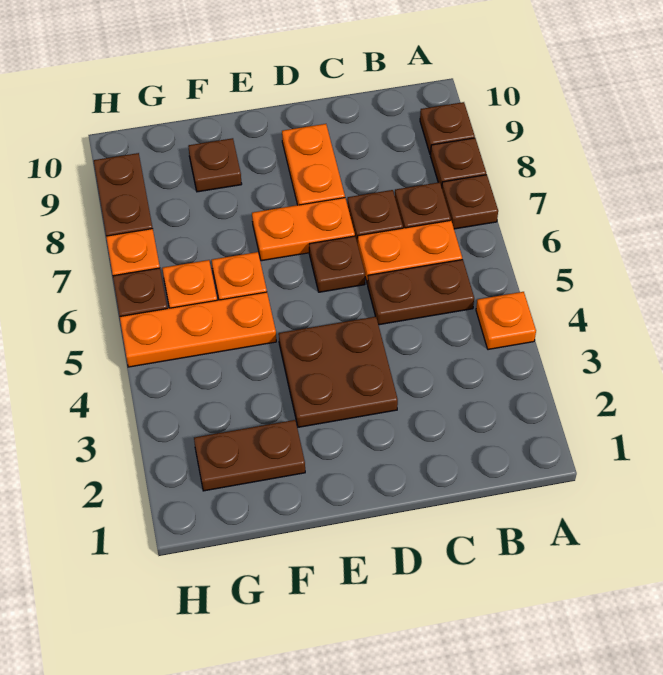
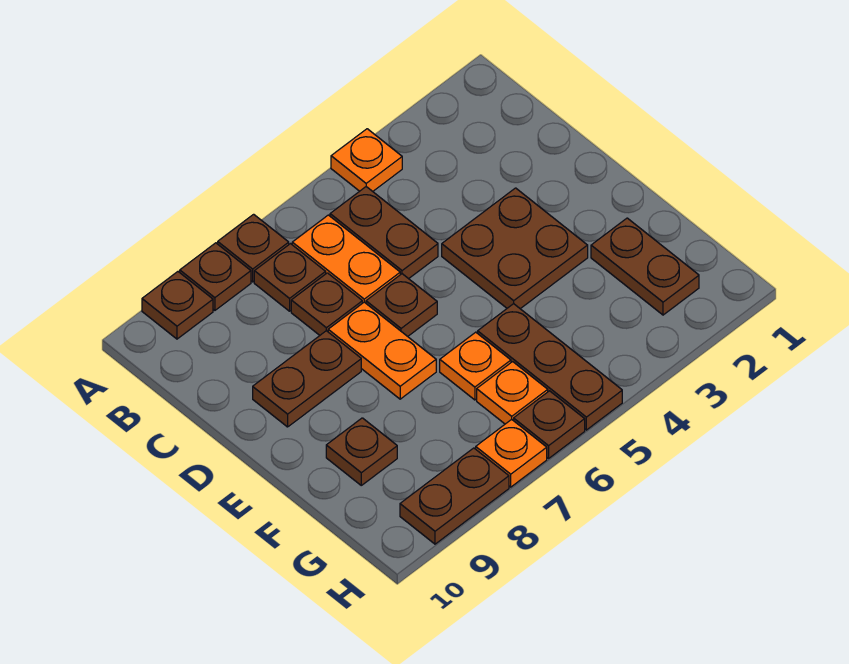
orange 1x2 plate [282,124,345,205] -> brown 1x2 plate [253,331,361,427]
orange 1x3 plate [120,292,276,367] -> brown 1x3 plate [478,304,622,430]

